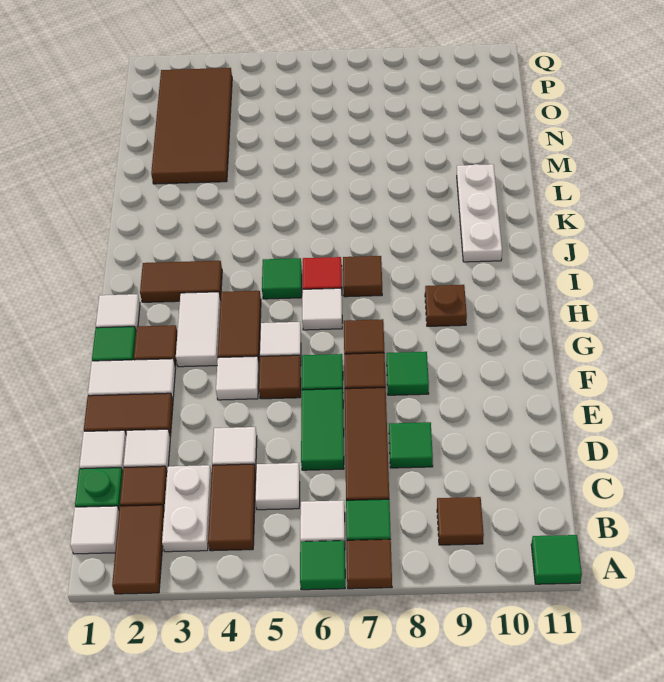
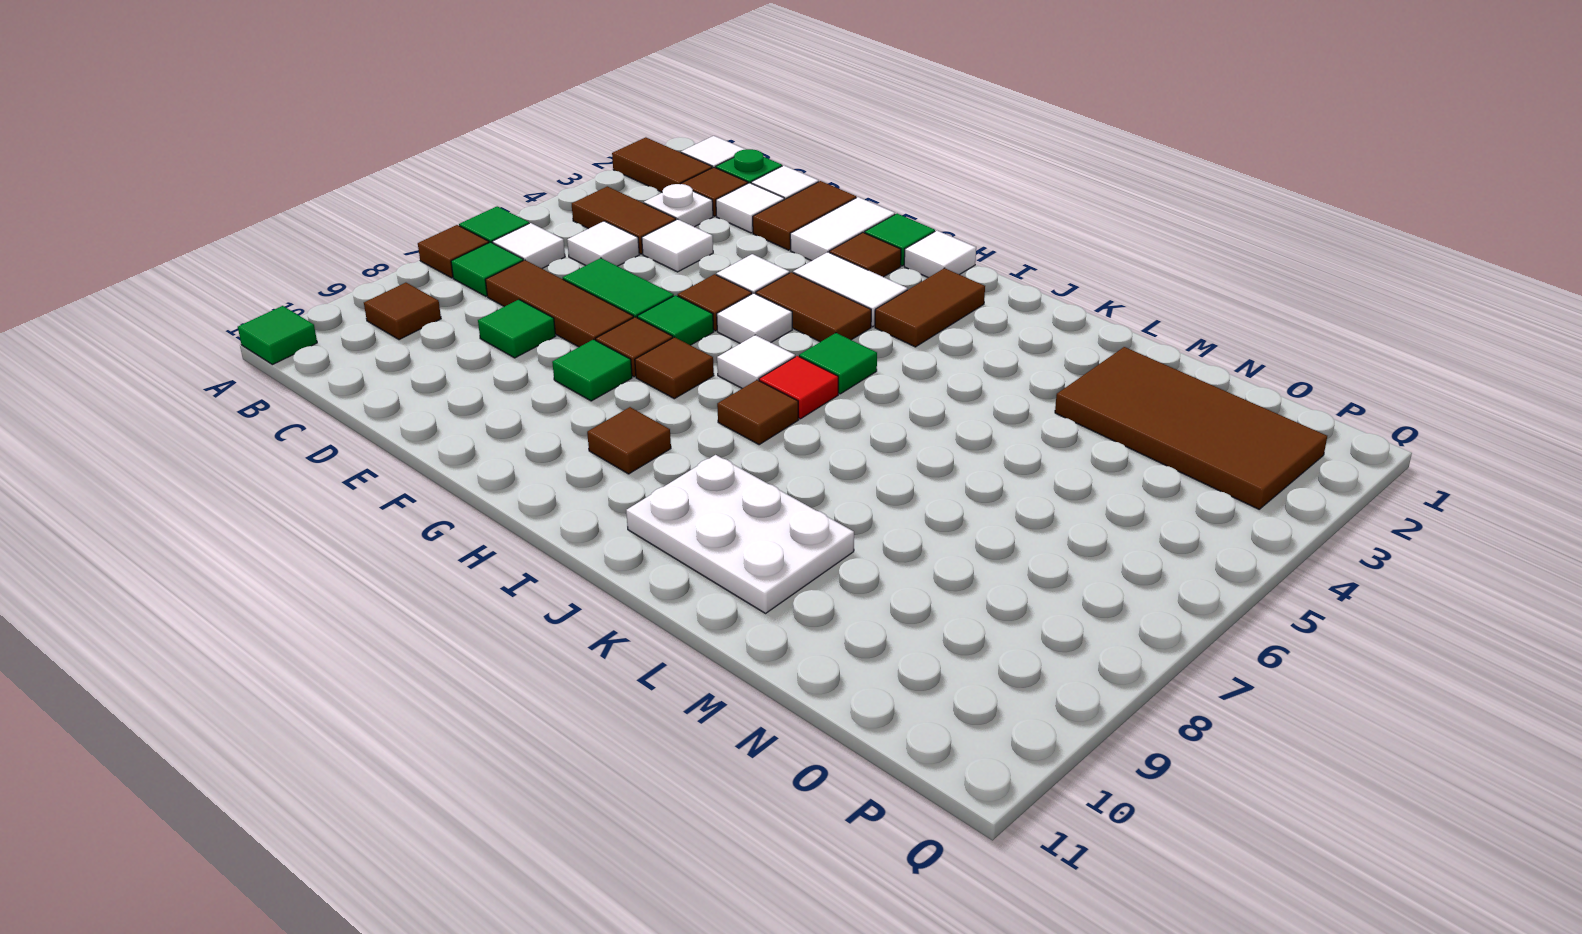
white 1x2 plate [162,465,212,552] -> white 1x1 plate [644,184,713,227]
brown 1x1 plate [425,285,467,326] -> brown 1x1 tile [587,407,671,474]
white 1x3 plate [457,164,502,262] -> white 2x3 plate [626,455,854,613]

